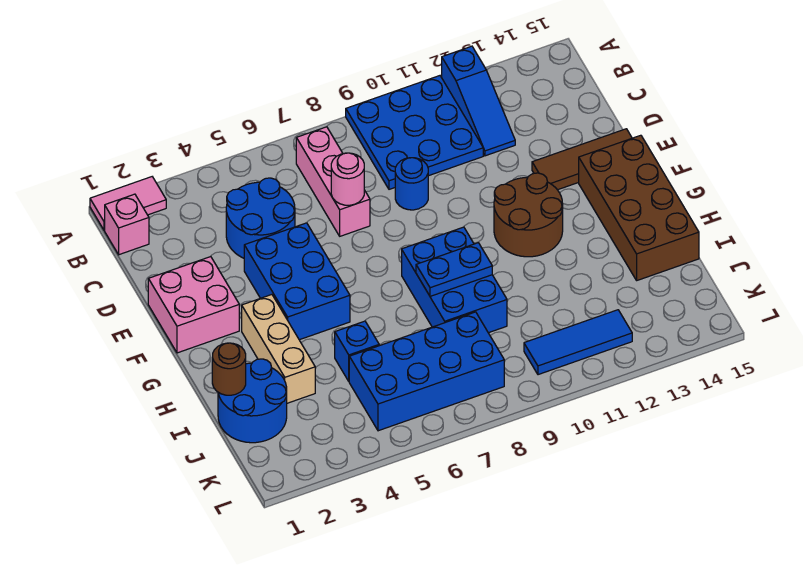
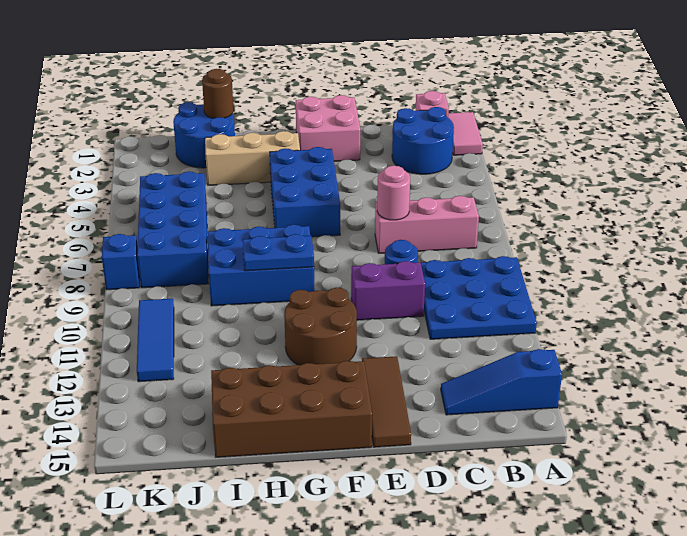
blue 1x3 slope [442,46,515,156] -> blue 1x3 slope moved to [441,349,562,415]
blue 2x2 round brick [226,178,295,258] -> blue 2x2 round brick moved to [392,107,454,174]
none -> purple 1x2 brick [351,261,425,320]
blue 2x3 brick [244,223,350,340] -> blue 2x3 brick turned to [270,147,340,237]
blue 1x2 plate [416,243,492,296] -> blue 1x2 plate turned to [243,234,314,271]
blue 1x1 brick [335,321,379,381] -> blue 1x1 brick moved to [102,234,140,290]

